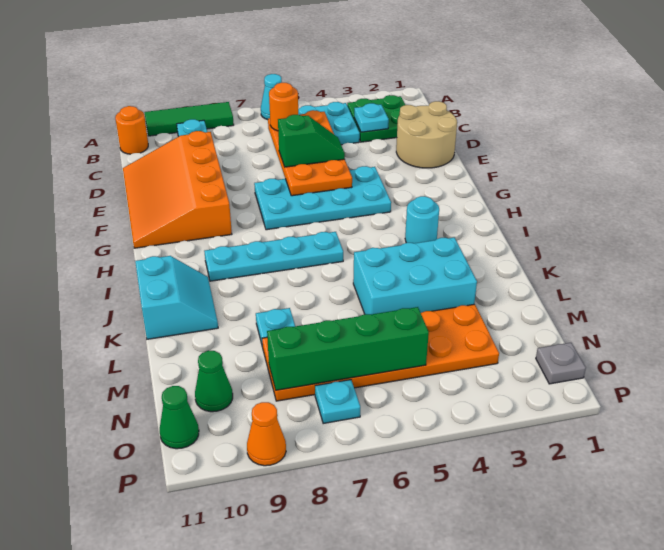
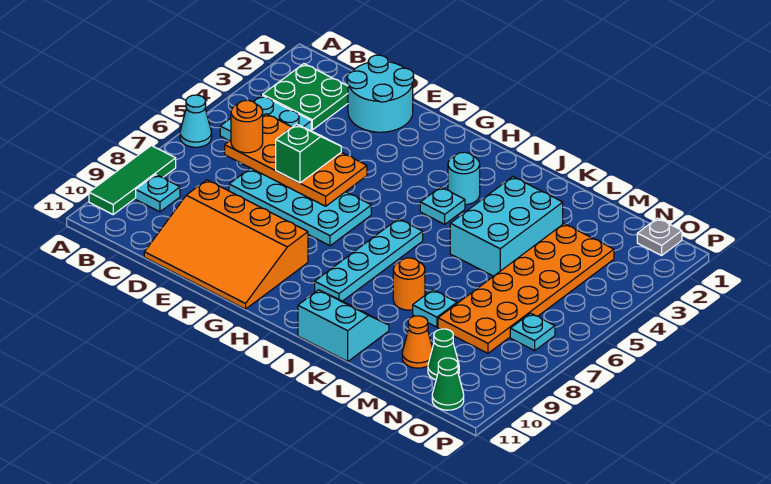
orange 1x1 round brick [115,106,148,154] -> orange 1x1 round brick moved to [393,258,425,310]
cyan 1x1 plate [354,103,389,132] -> cyan 1x1 plate moved to [420,187,465,224]
tan 2x2 round brick [396,101,457,168] -> cyan 2x2 round brick [347,55,414,132]
cyan 2x4 plate [254,166,391,230] -> cyan 2x4 plate turned to [229,168,371,246]
green 1x4 brick [267,307,429,390] -> none
orange 1x1 cone [247,402,286,466] -> orange 1x1 cone moved to [402,316,433,368]

